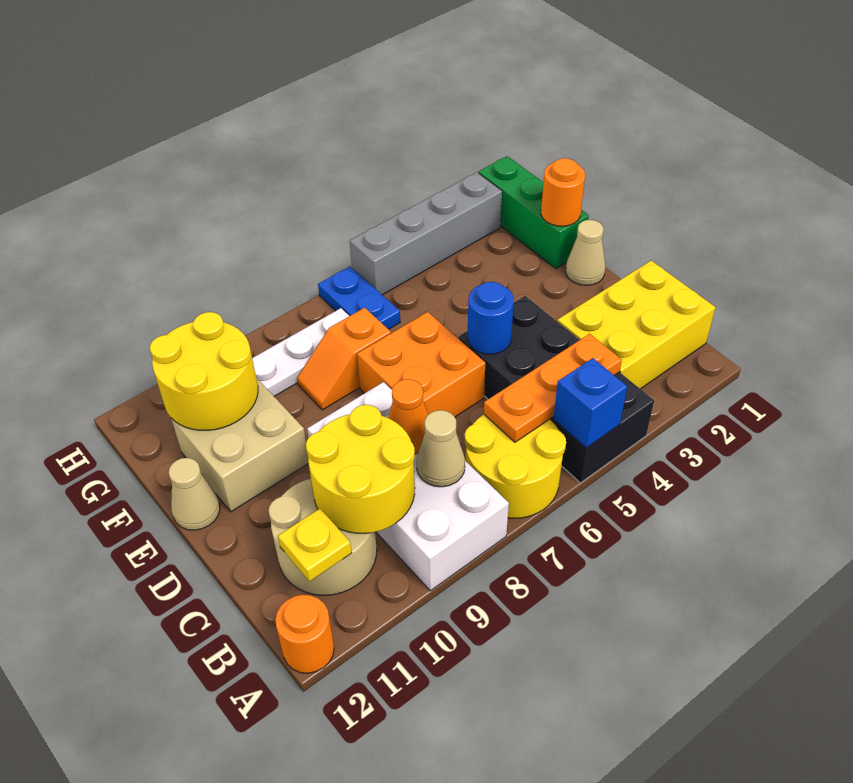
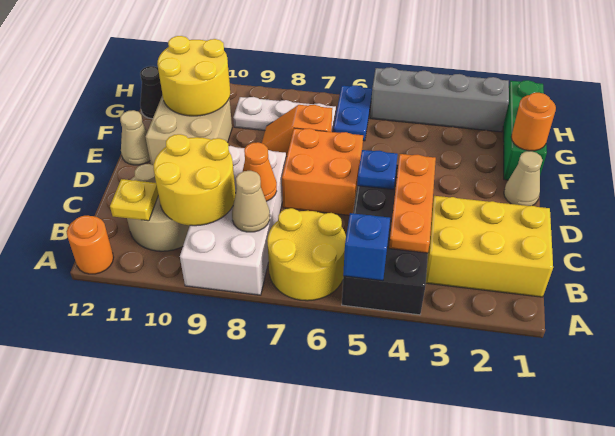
orange 1x3 plate [484,334,622,442] -> orange 1x3 plate turned to [389,154,436,253]
blue 1x1 round brick [468,282,514,354] -> blue 1x1 plate [357,150,398,189]
none -> black 1x1 cone [140,66,163,119]

